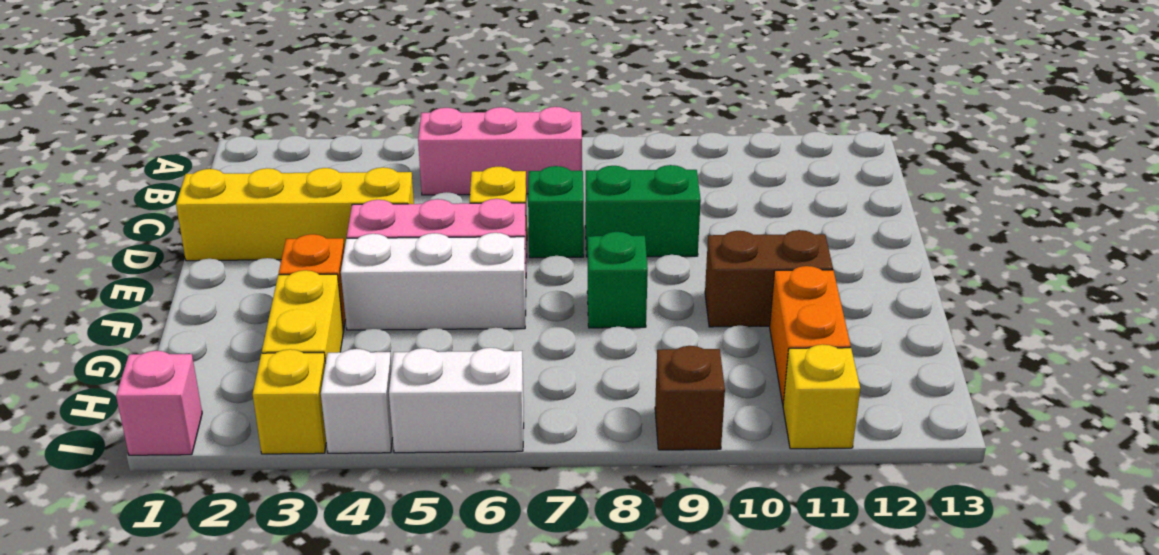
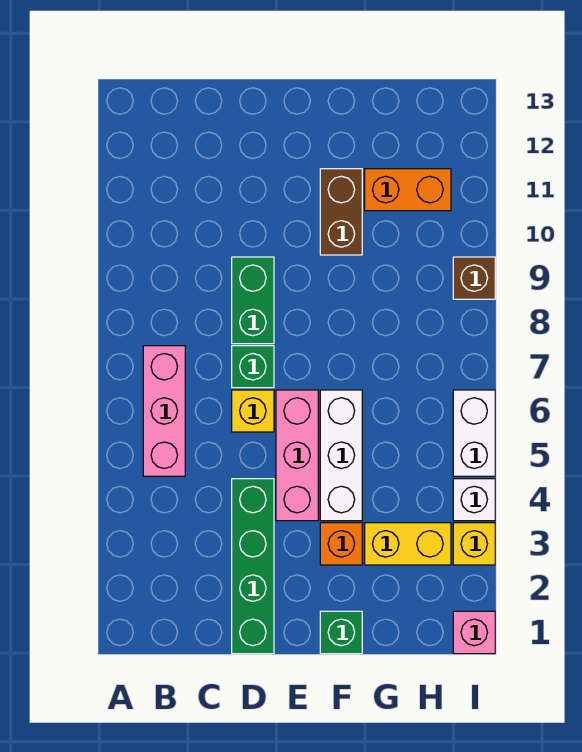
yellow 1x4 brick [176,167,414,261] -> green 1x4 brick [232,479,274,654]
green 1x1 brick [587,232,648,328] -> green 1x1 brick moved to [320,611,362,654]
yellow 1x1 brick [783,344,860,449] -> none

